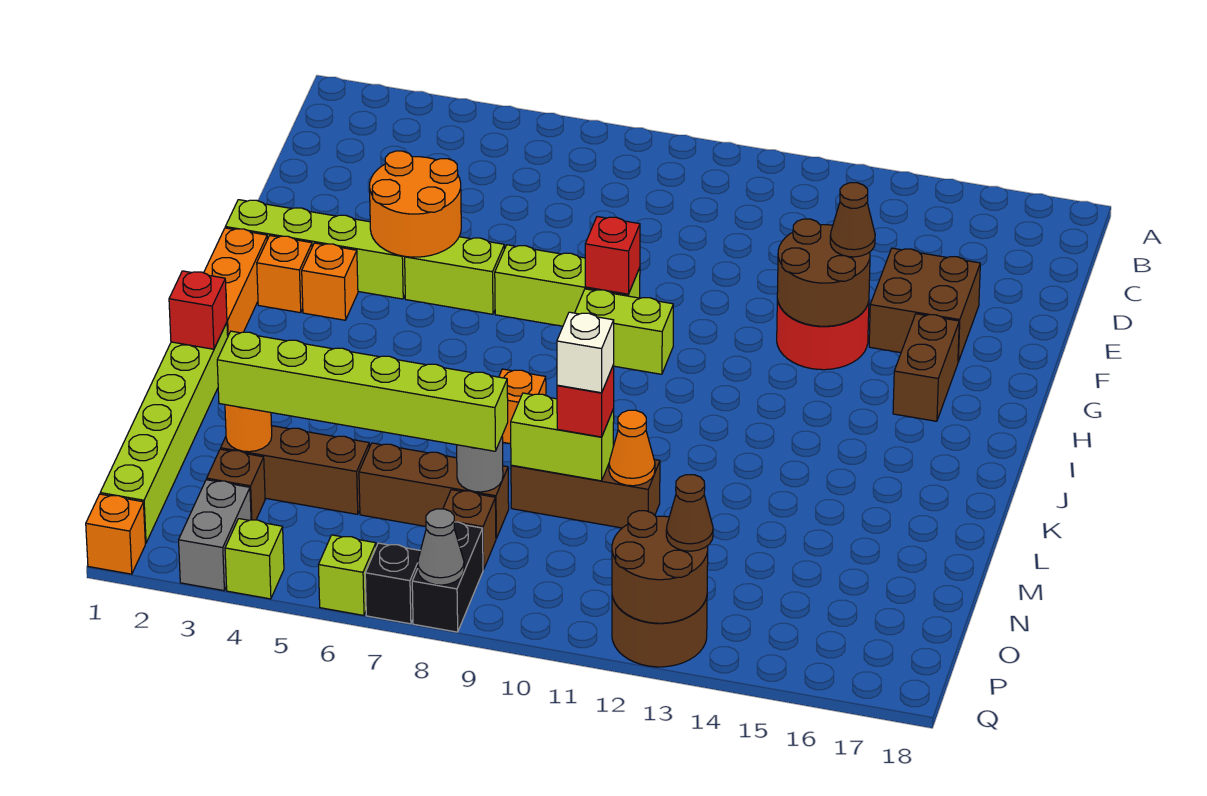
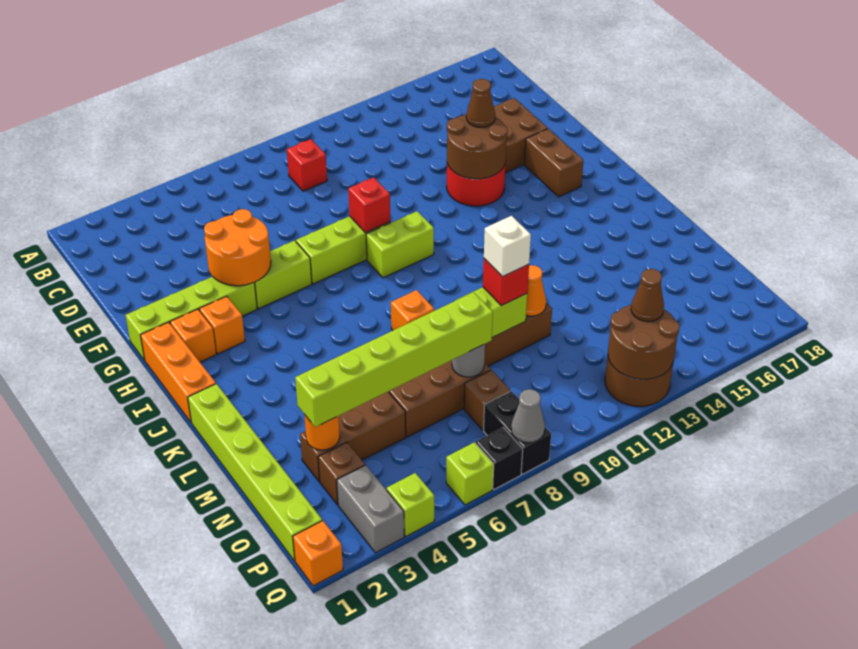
red 1x1 brick [169,271,227,349] -> red 1x1 brick moved to [287,139,327,191]

